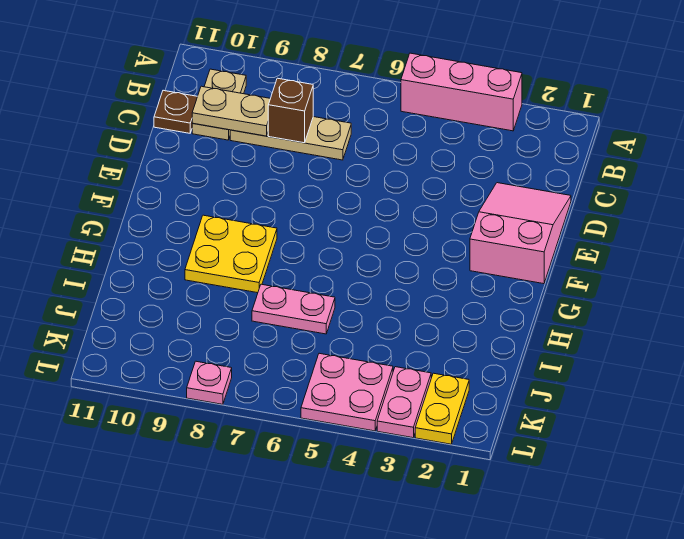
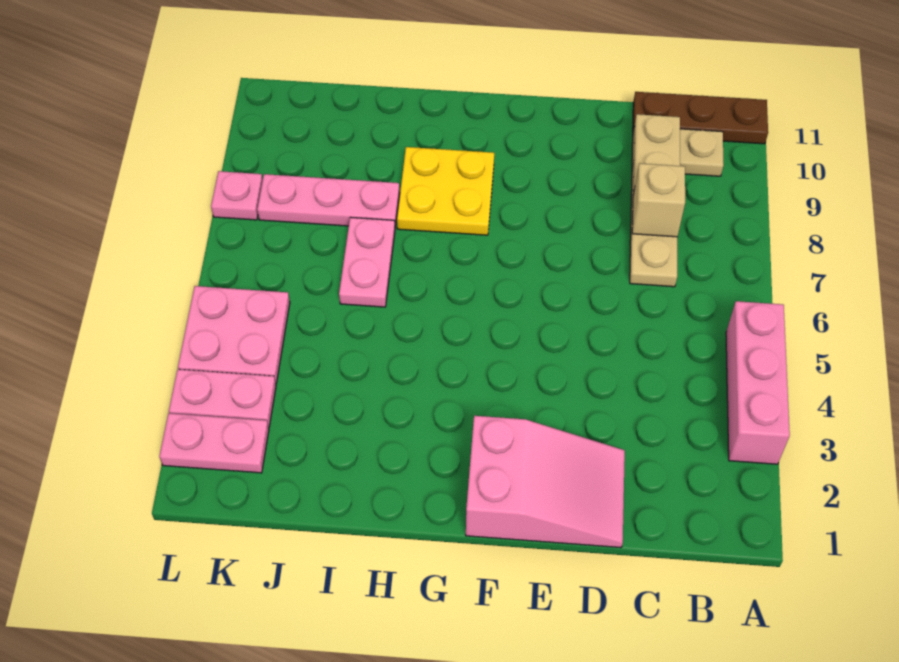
brown 1x1 brick [268,78,313,143] -> tan 1x1 brick [632,163,685,237]
brown 1x1 plate [154,90,197,133] -> brown 1x3 plate [633,92,768,144]
none -> pink 1x3 plate [257,174,400,227]
yellow 1x2 plate [415,373,469,444] -> pink 1x2 plate [159,413,269,473]

